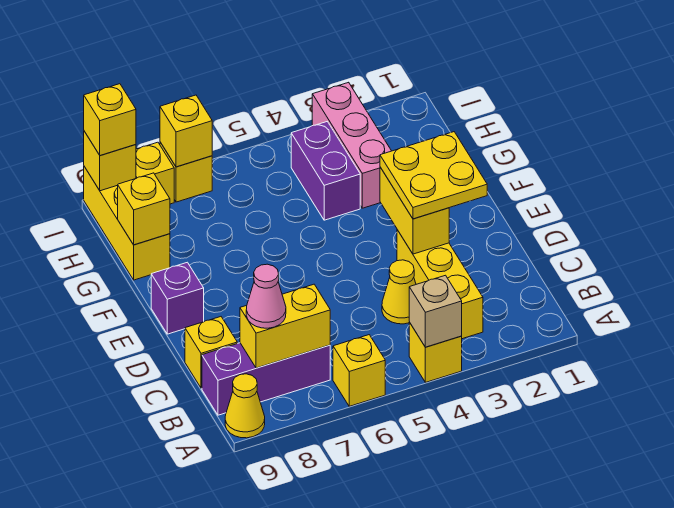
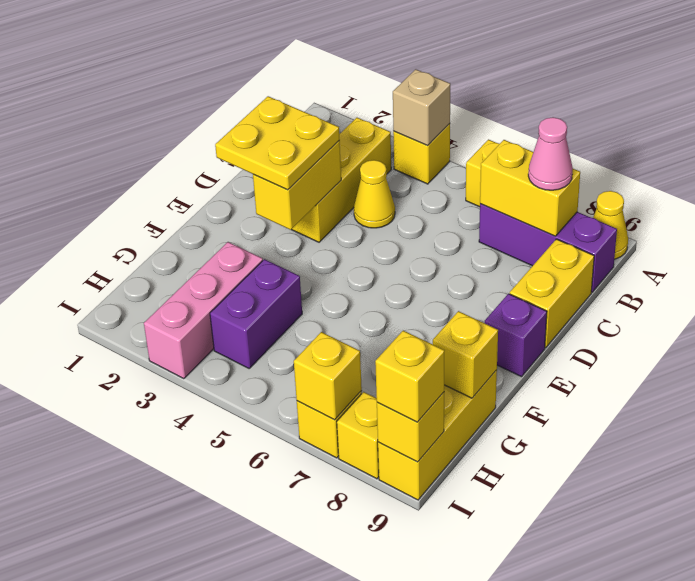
yellow 1x1 brick [185,317,237,388] -> yellow 1x2 brick [510,239,594,348]

